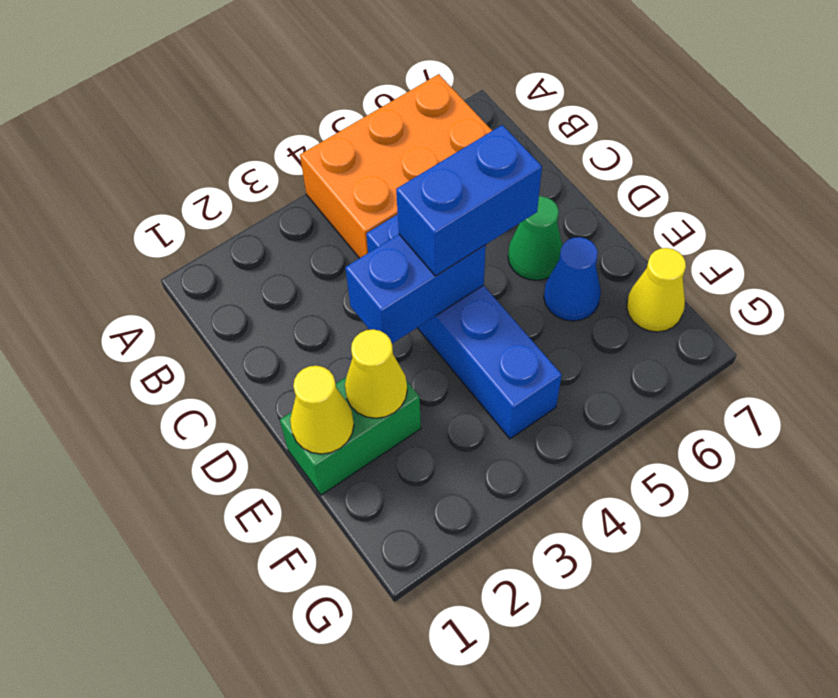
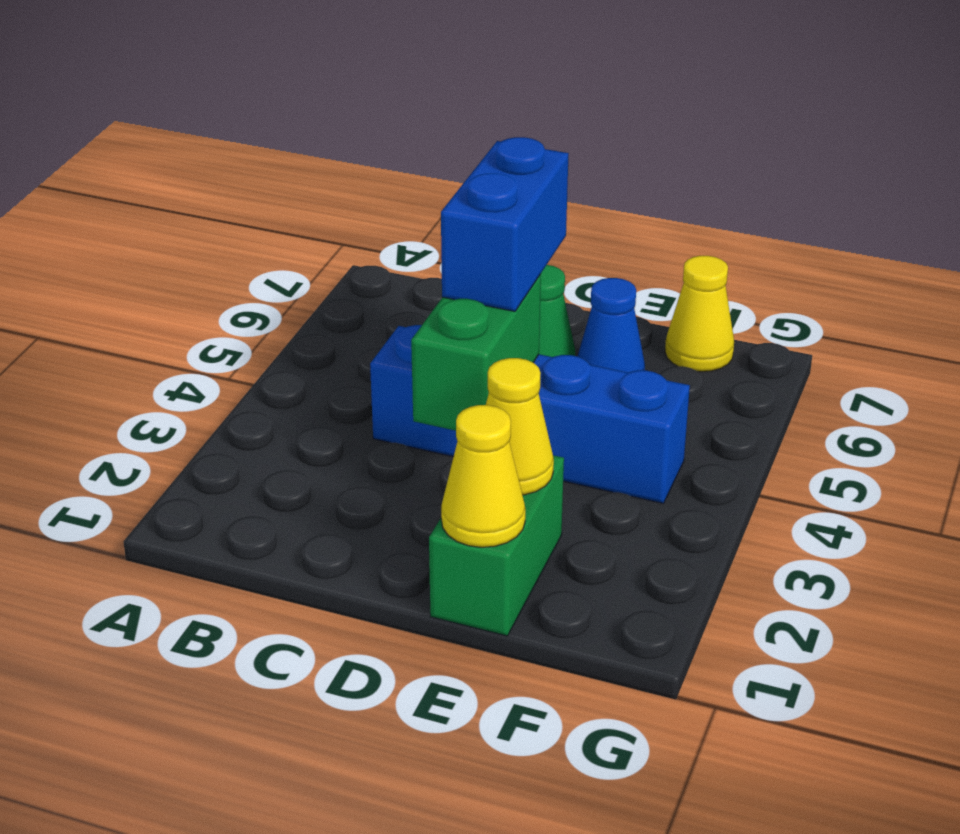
orange 2x3 brick [300,74,492,258] -> none
blue 1x2 brick [345,234,486,344] -> green 1x2 brick [411,274,541,431]

